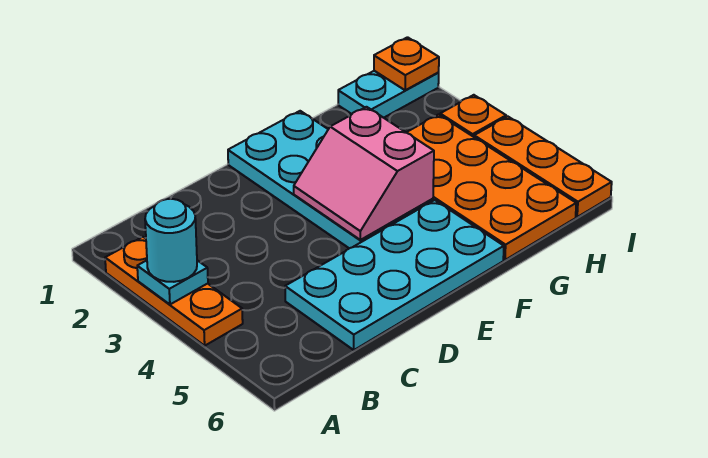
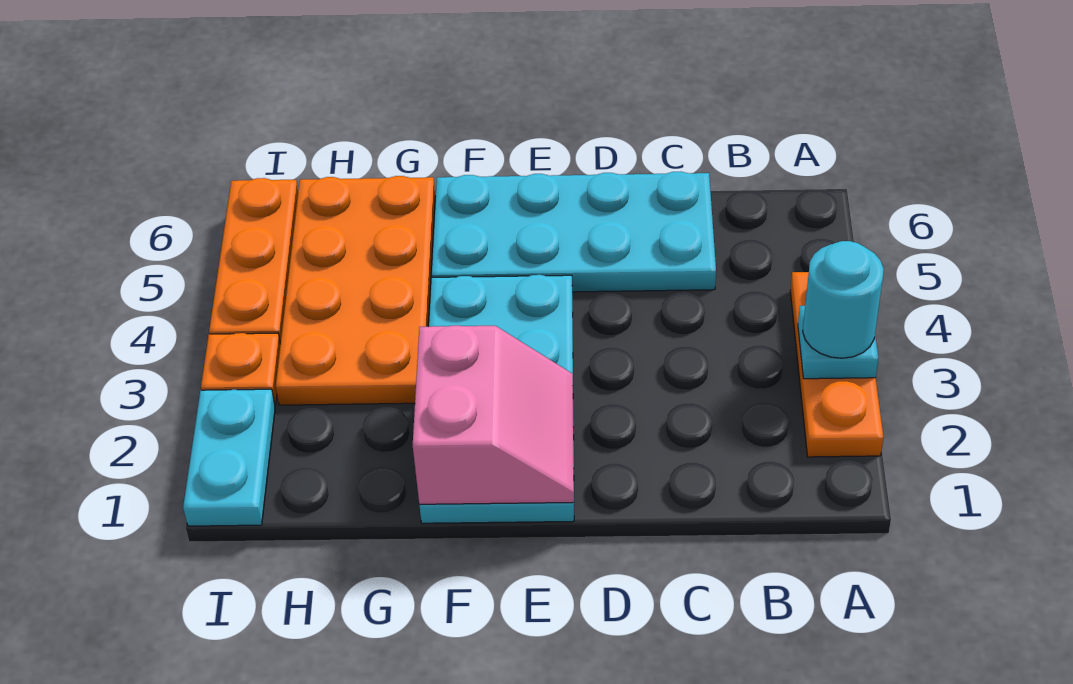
pink 2x2 slope [294,107,434,240] -> pink 2x2 slope moved to [413,325,574,504]
cyan 1x2 plate [338,71,439,118] -> cyan 1x2 plate turned to [183,389,275,526]
orange 1x1 plate [374,37,439,90] -> none

